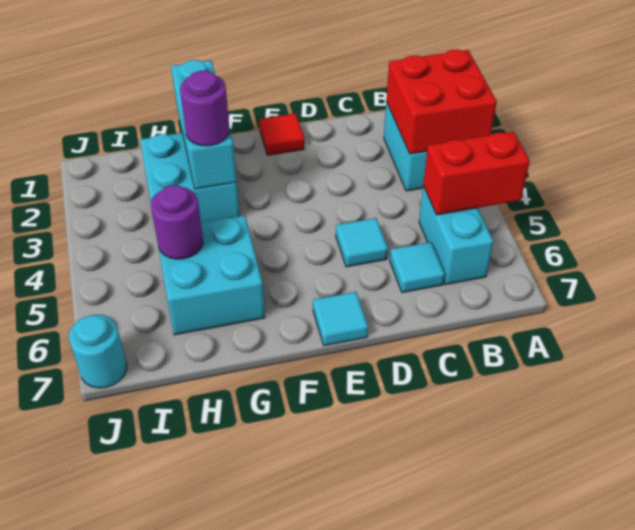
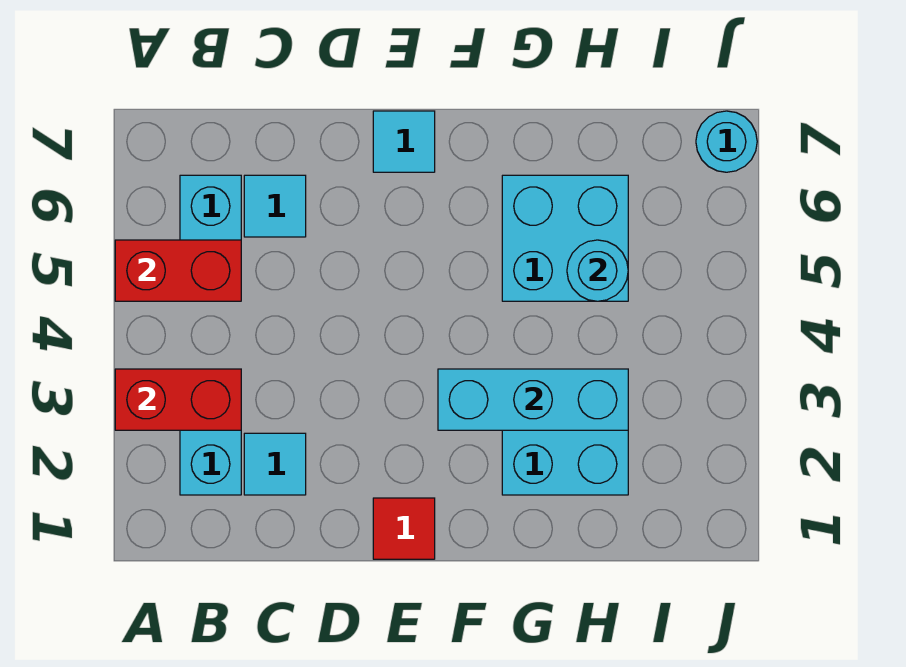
red 2x2 brick [386,50,497,154] -> red 1x2 brick [115,369,241,430]
cyan 1x1 tile [336,218,388,267] -> cyan 1x1 tile moved to [244,433,306,495]
cyan 1x3 brick [171,60,237,189] -> cyan 1x3 brick turned to [438,369,628,430]
purple 1x1 round brick [180,71,229,146] -> none
purple 1x1 round brick [151,185,203,259] -> cyan 1x1 round brick [567,240,628,301]

